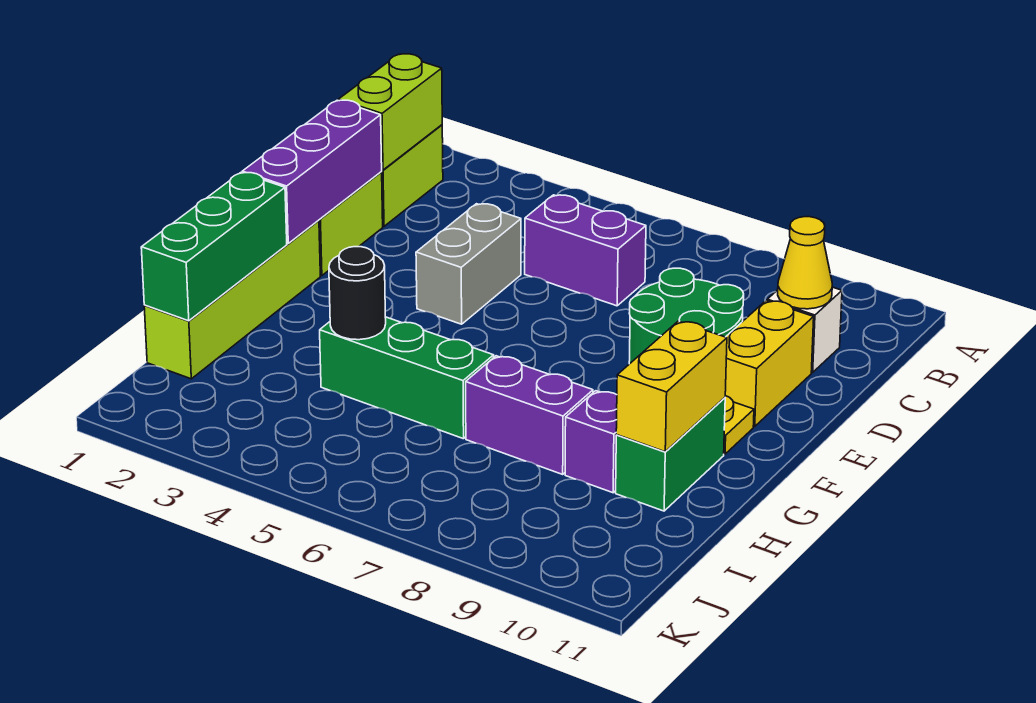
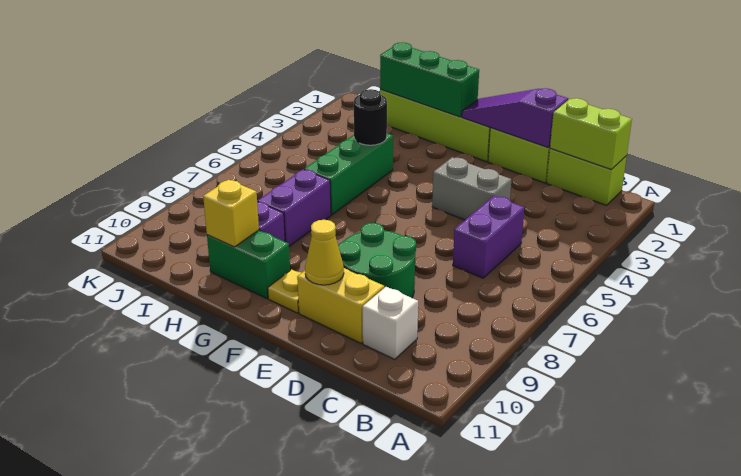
yellow 1x1 cone [778,217,832,309] -> yellow 1x1 cone moved to [305,220,344,285]
purple 1x3 brick [242,100,382,243] -> purple 1x3 slope [462,88,568,148]
yellow 1x2 brick [616,321,727,452] -> yellow 1x1 brick [203,180,259,247]

